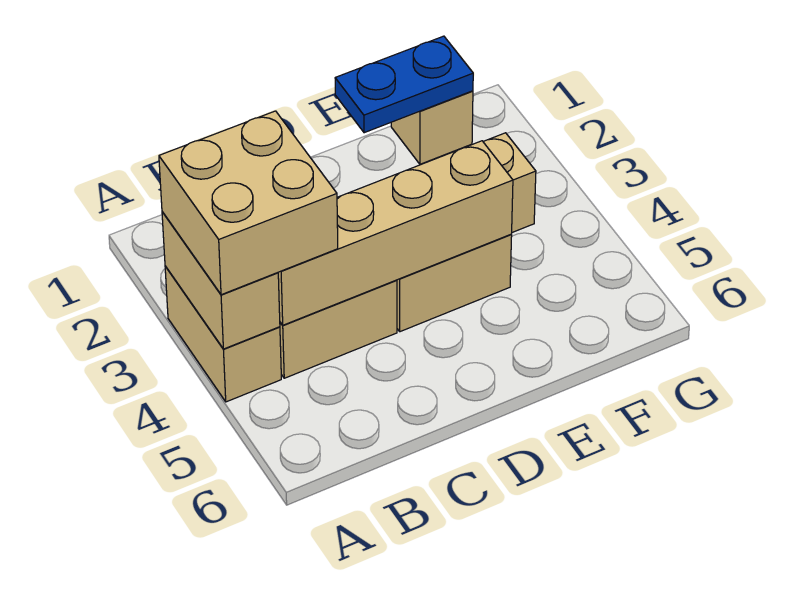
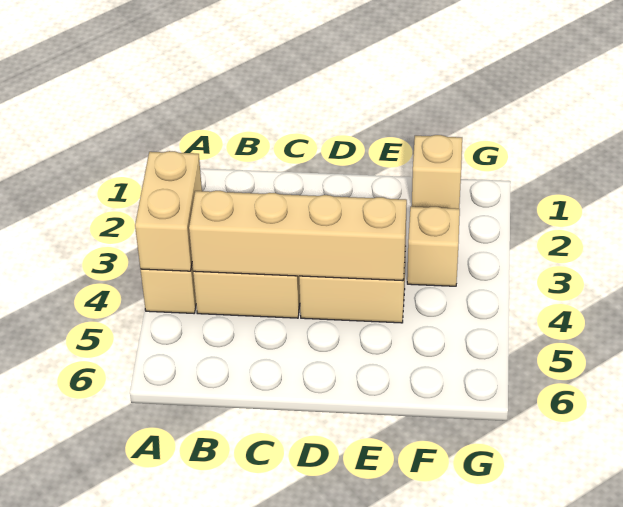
tan 2x2 brick [159,111,338,295] -> none
blue 1x2 plate [335,36,473,133] -> none

